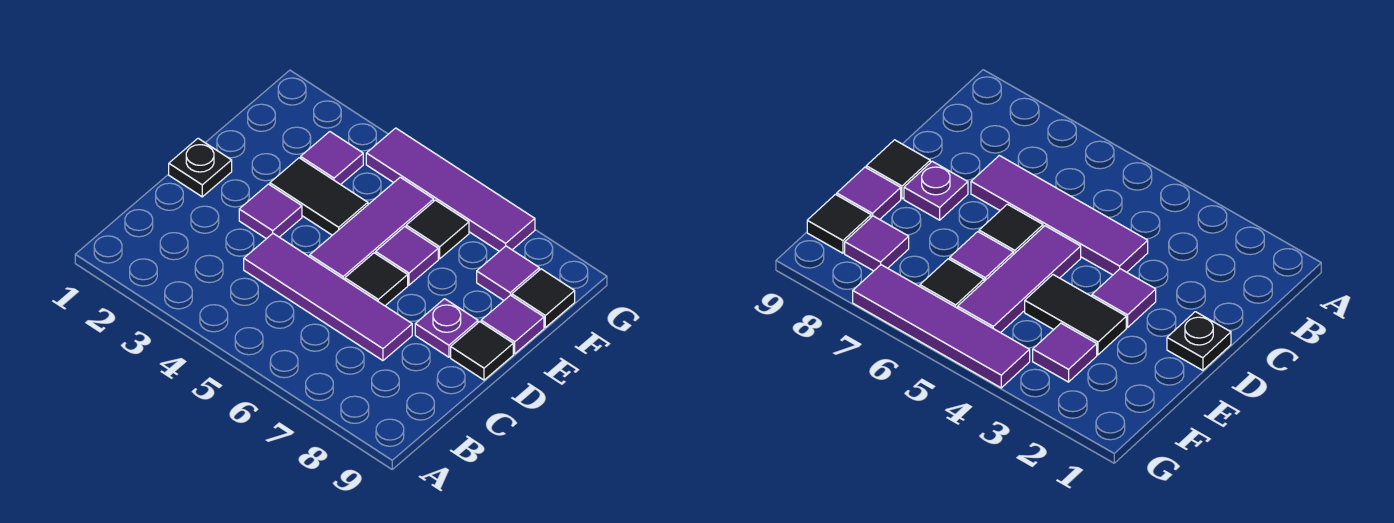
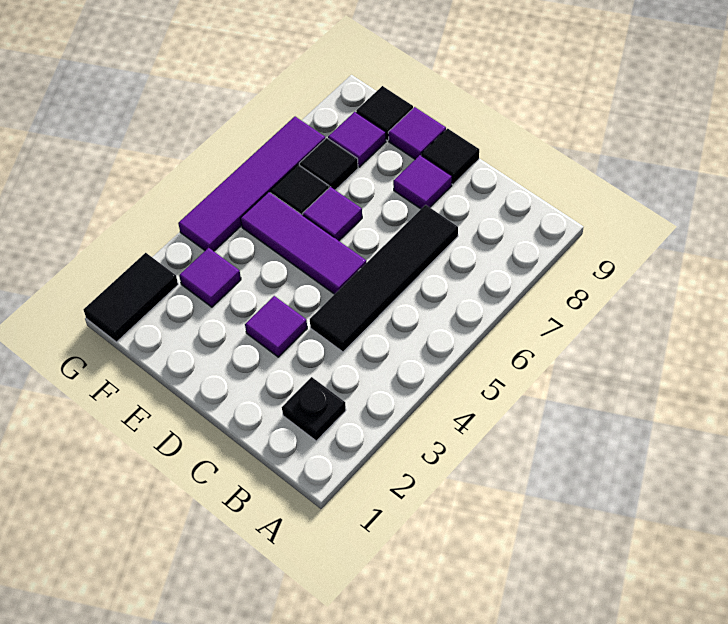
purple 1x4 tile [244,234,412,361] -> black 1x4 tile [310,205,458,352]
black 1x1 plate [169,138,232,197] -> black 1x1 plate moved to [282,377,346,441]
black 1x1 tile [345,253,408,306] -> black 1x1 tile moved to [299,138,358,190]
purple 1x1 plate [415,299,478,357] -> purple 1x1 tile [393,155,452,209]
black 1x2 tile [270,158,368,235] -> black 1x2 tile moved to [83,253,178,342]

